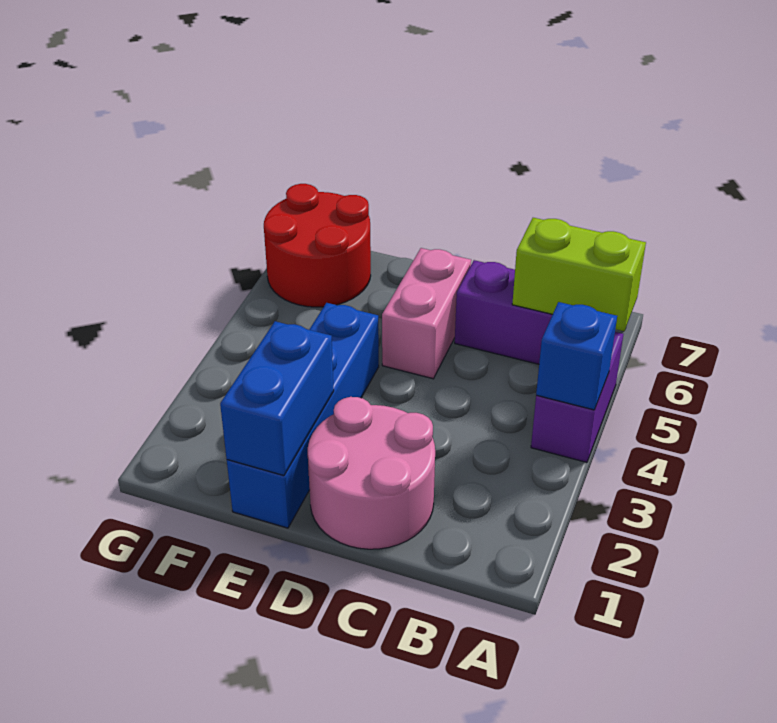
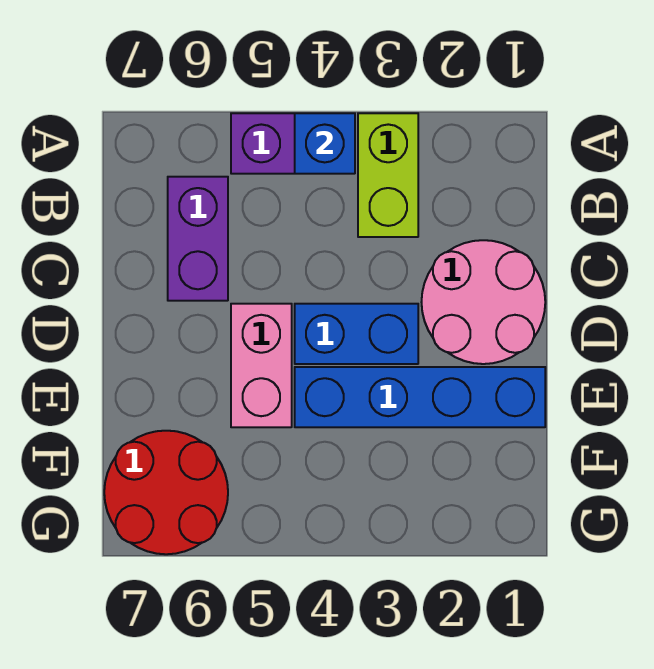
lime 1x2 brick [512,218,646,331] -> lime 1x2 brick moved to [358,113,418,237]
pink 1x2 brick [382,248,471,379] -> pink 1x2 brick turned to [231,304,292,427]
blue 1x2 brick [220,321,334,476] -> blue 1x2 brick moved to [295,304,418,364]

